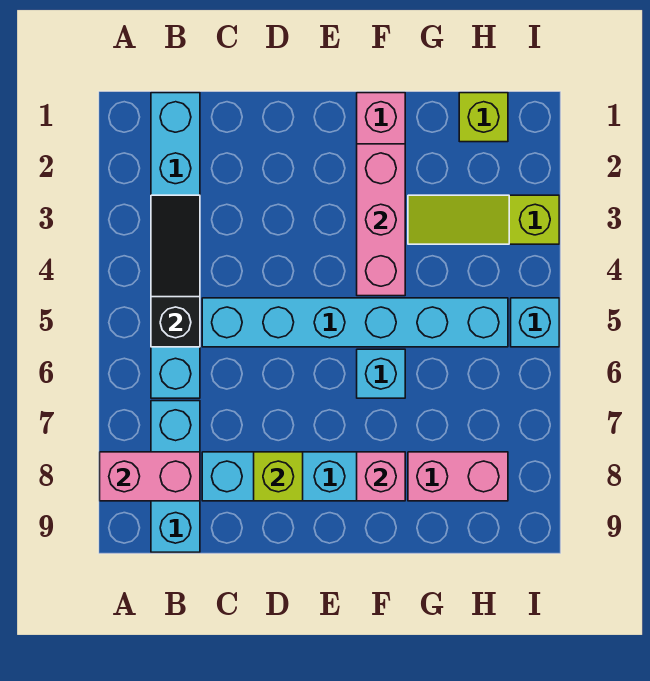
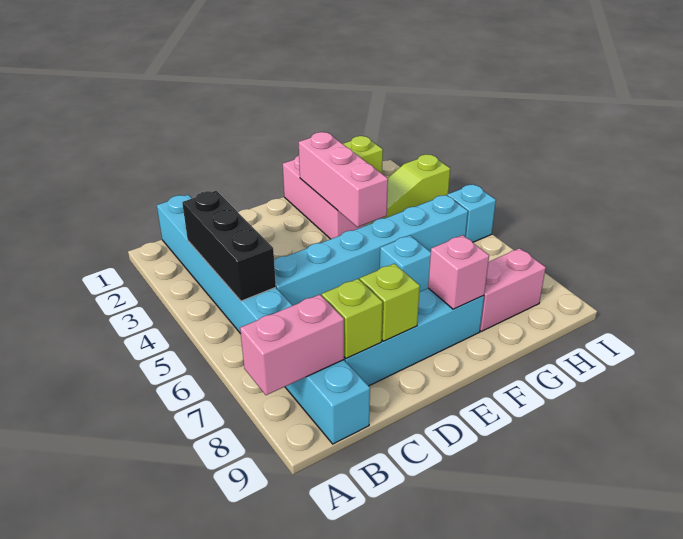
black 1x3 slope [151,195,200,347] -> black 1x3 brick [182,191,276,301]
none -> lime 1x1 brick [322,279,383,359]

